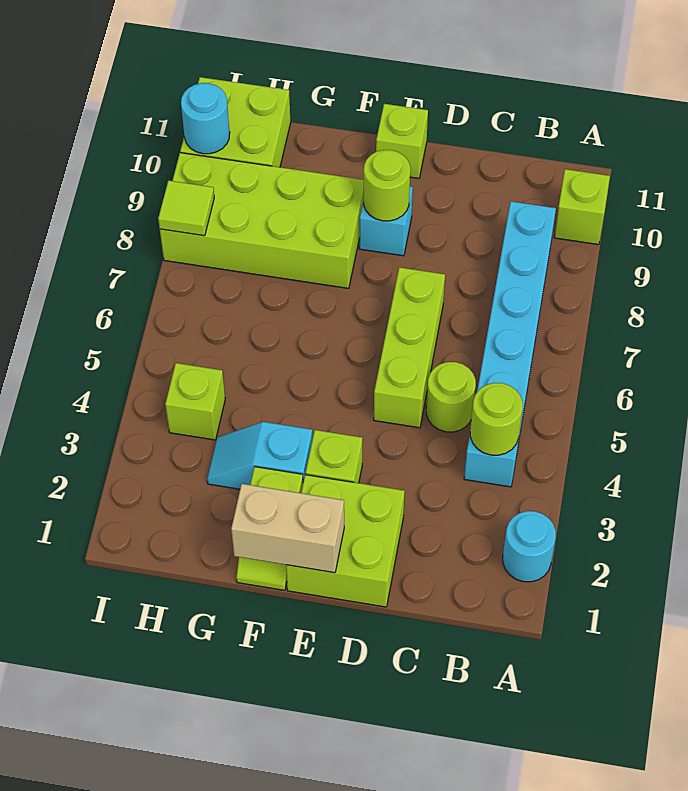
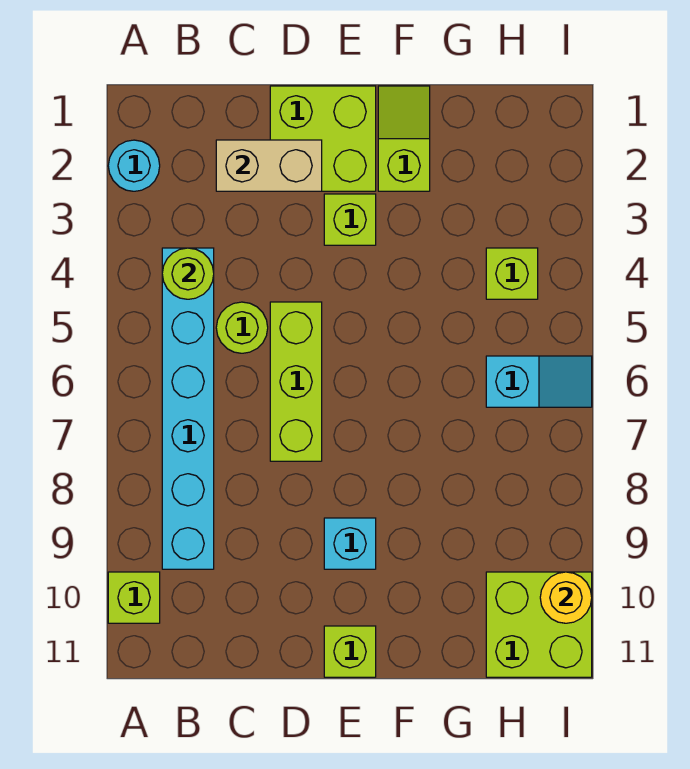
tan 1x2 brick [231,484,344,573] -> tan 1x2 brick moved to [216,140,322,191]
lime 1x1 round brick [364,150,410,221] -> none
cyan 1x2 slope [207,422,312,489] -> cyan 1x2 slope moved to [486,356,592,407]
lime 2x4 brick [160,153,364,288] -> none
lime 1x1 tile [158,181,214,236] -> none
cyan 1x1 round brick [181,83,230,154] -> yellow 1x1 round brick [540,572,592,623]

